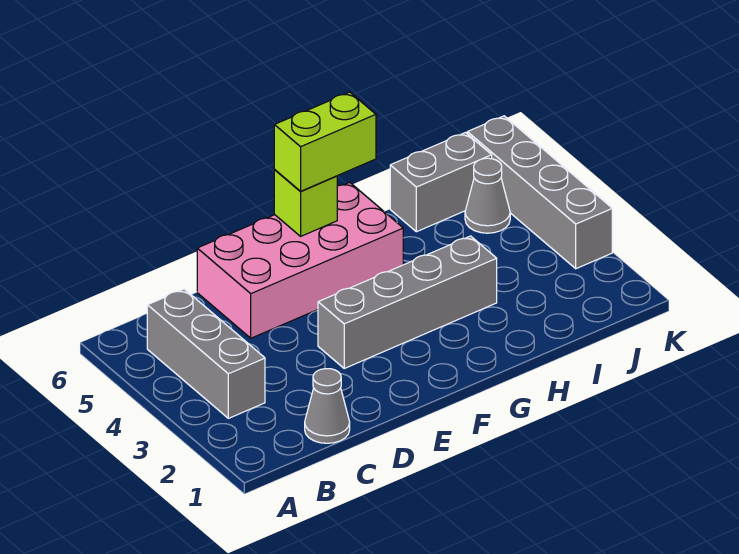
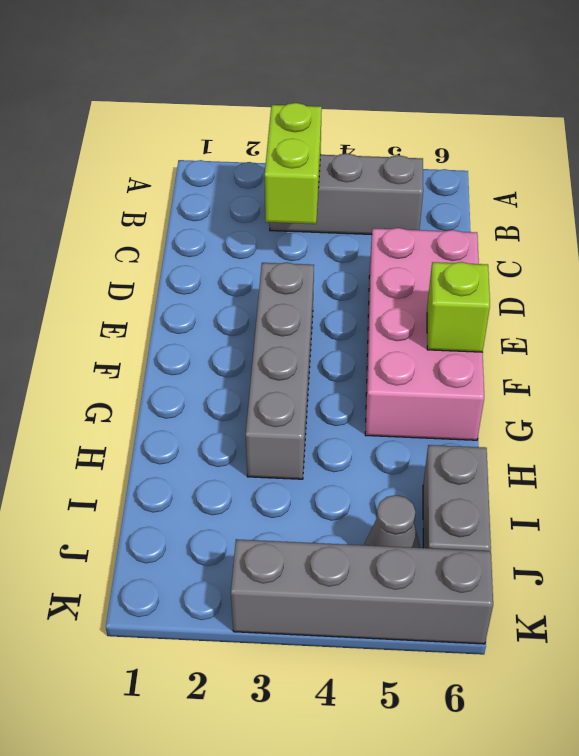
grey 1x1 cone [305,369,350,443] -> none
lime 1x2 brick [274,92,376,191] -> lime 1x2 brick moved to [265,103,322,224]

